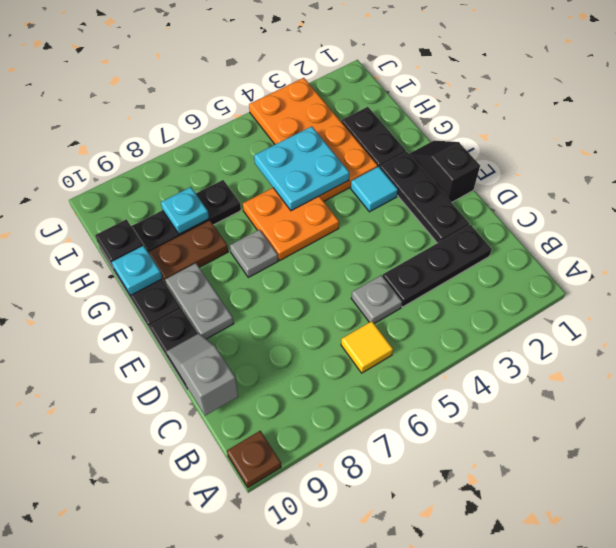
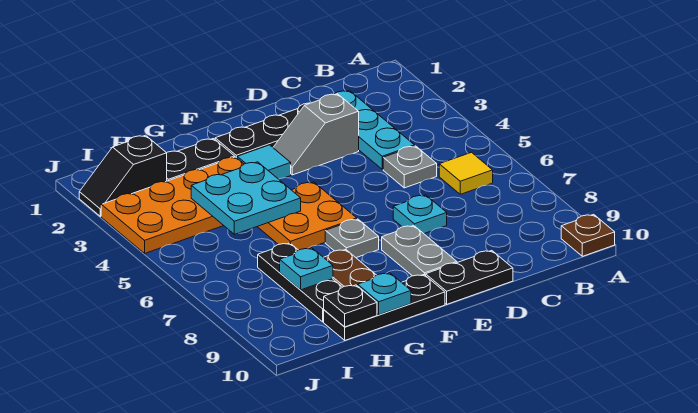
black 1x3 plate [383,225,492,307] -> cyan 1x3 plate [333,90,415,169]
grey 1x2 slope [166,333,238,416] -> grey 1x2 slope moved to [273,94,359,175]
none -> cyan 1x1 plate [393,195,447,234]
black 1x2 slope [409,140,480,203] -> black 1x2 slope moved to [79,135,167,217]
grey 1x2 plate [165,263,234,339] -> grey 1x2 plate turned to [382,225,457,276]

